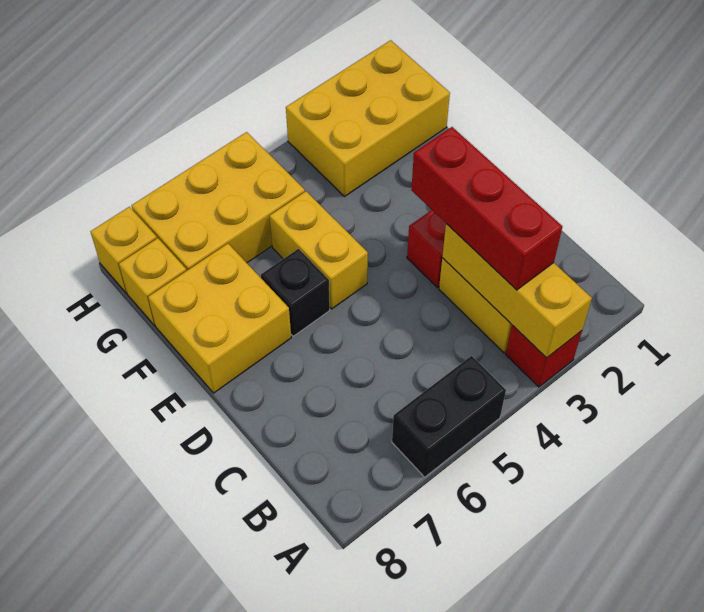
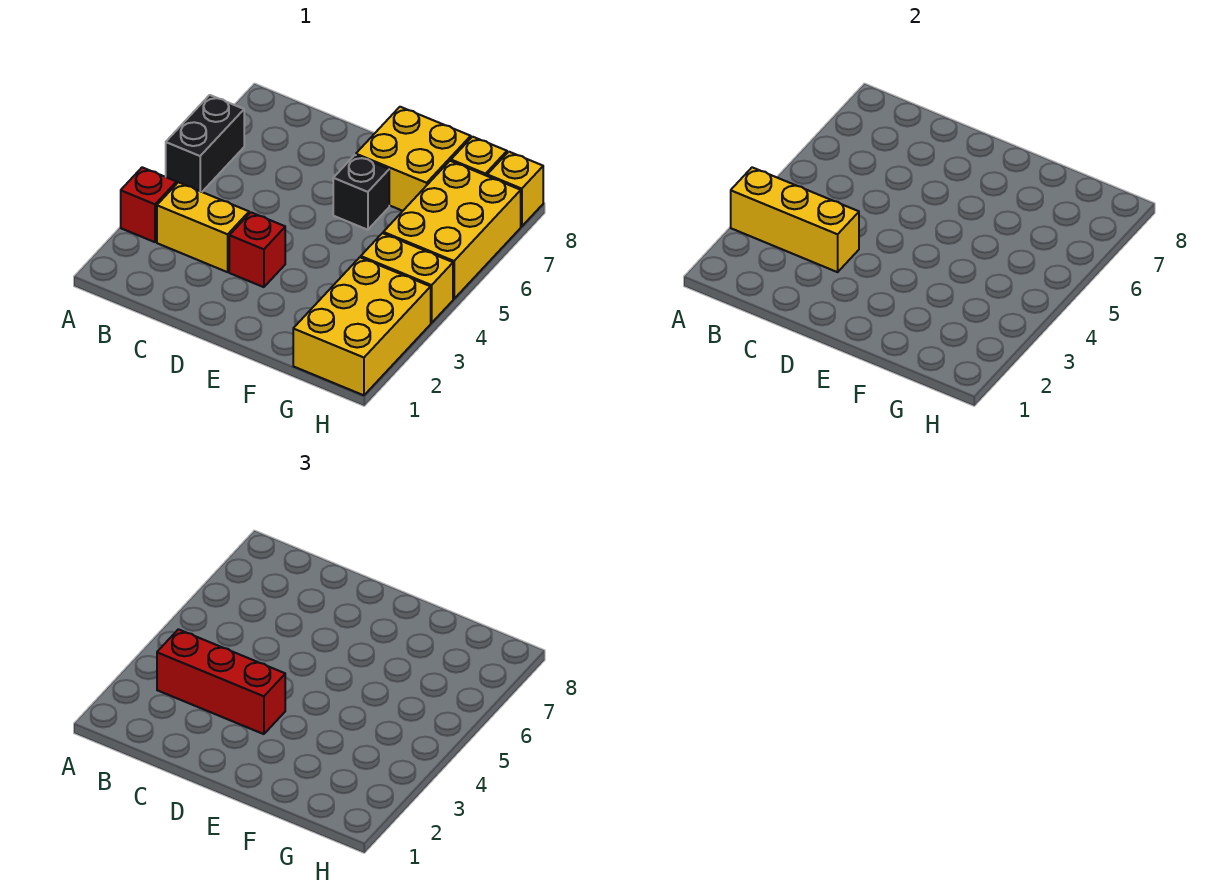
yellow 1x2 brick [270,191,368,309] -> yellow 1x2 brick moved to [361,233,453,323]

